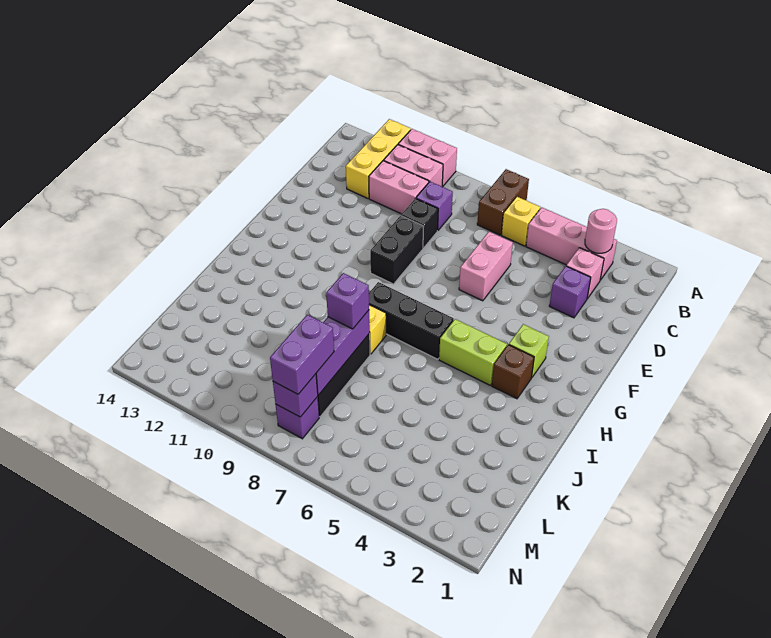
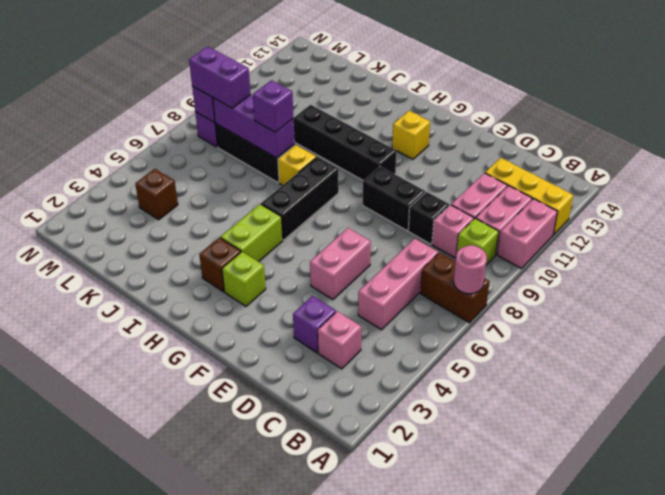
pink 1x3 brick [526,207,617,280] -> pink 1x3 brick moved to [358,239,438,330]
pink 1x1 round brick [585,209,617,253] -> pink 1x1 round brick moved to [454,245,487,294]
yellow 1x1 brick [502,197,540,246] -> yellow 1x1 brick moved to [392,111,430,159]
none -> lime 1x1 brick [457,218,499,265]
purple 1x1 brick [416,182,453,230] -> pink 1x1 brick [432,205,474,258]
pink 1x2 brick [459,232,513,301] -> pink 1x2 brick turned to [310,228,371,300]
none -> black 1x4 brick [294,105,396,181]
none -> brown 1x1 brick [135,169,178,220]

